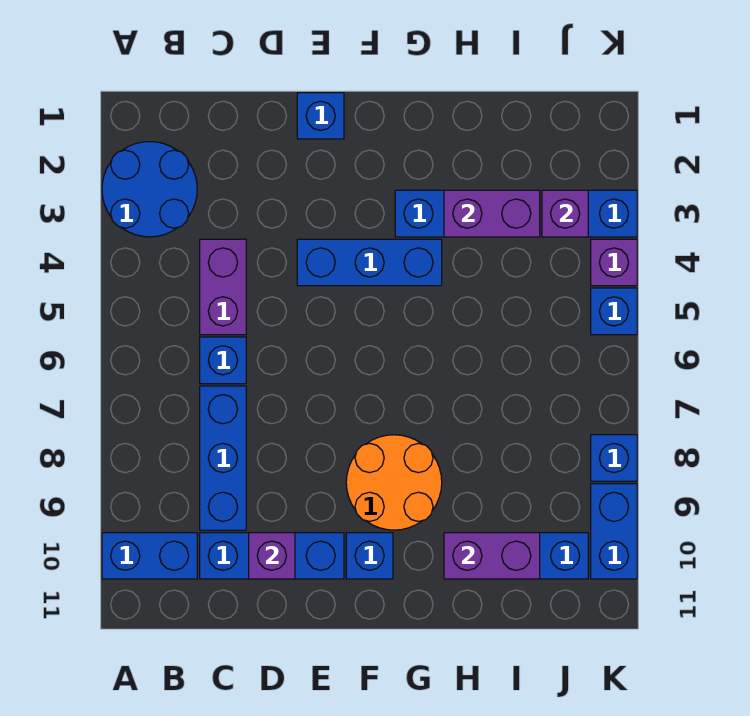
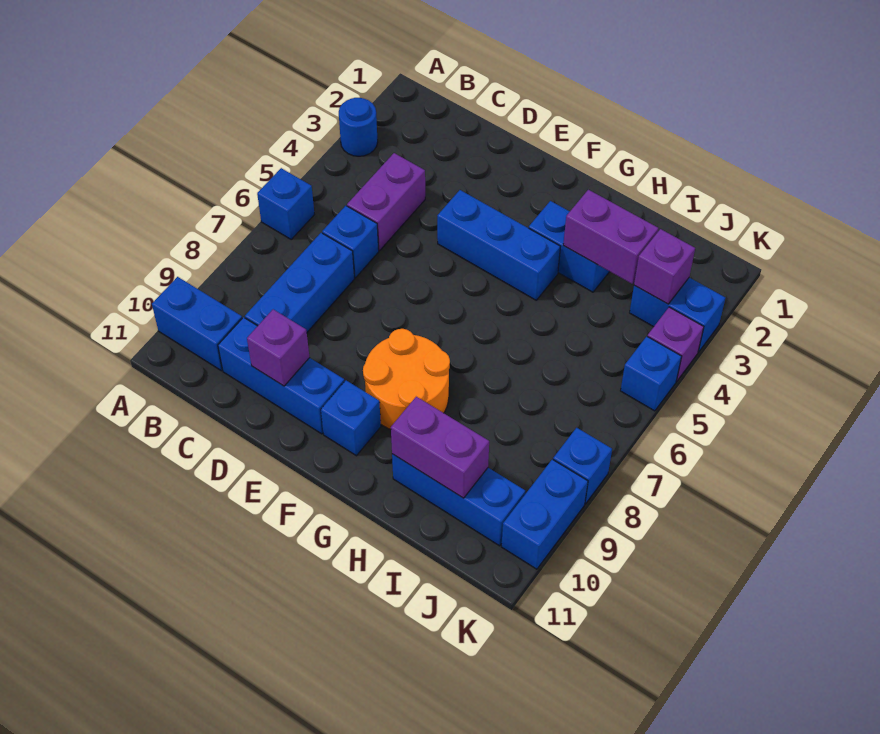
blue 2x2 round brick [102,142,197,237] -> blue 1x1 round brick [339,98,378,156]
blue 1x1 brick [297,93,344,139] -> blue 1x1 brick moved to [257,168,314,239]

